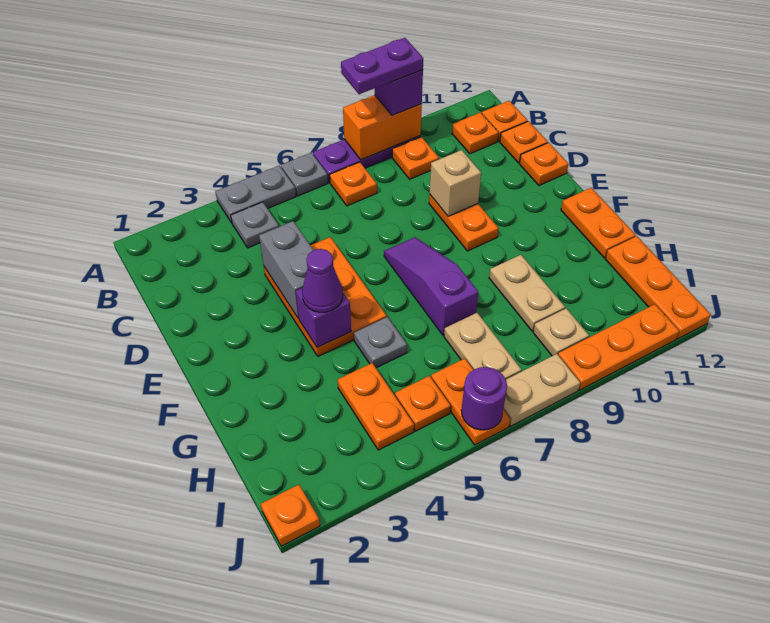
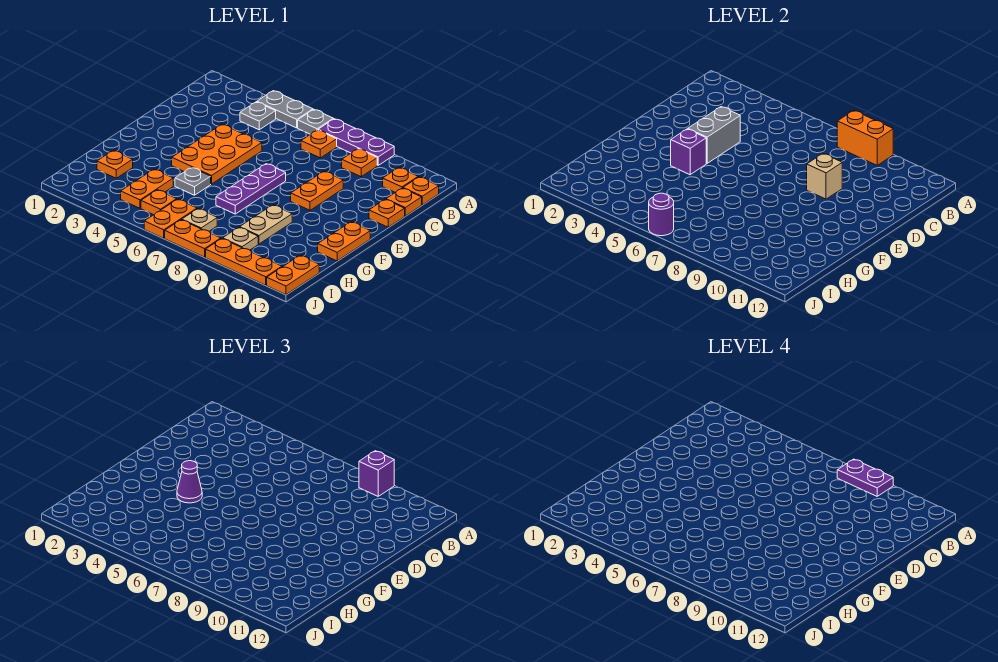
purple 1x3 slope [384,237,478,335] -> purple 1x3 plate [216,164,286,214]
tan 1x2 plate [444,313,521,379] -> tan 1x1 plate [182,209,217,231]
orange 1x3 plate [605,236,711,339] -> orange 1x2 plate [267,256,319,295]
orange 1x1 plate [261,485,320,546] -> orange 1x1 plate moved to [97,150,133,178]
tan 1x2 plate [503,354,580,426] -> orange 1x2 plate [165,220,221,257]

